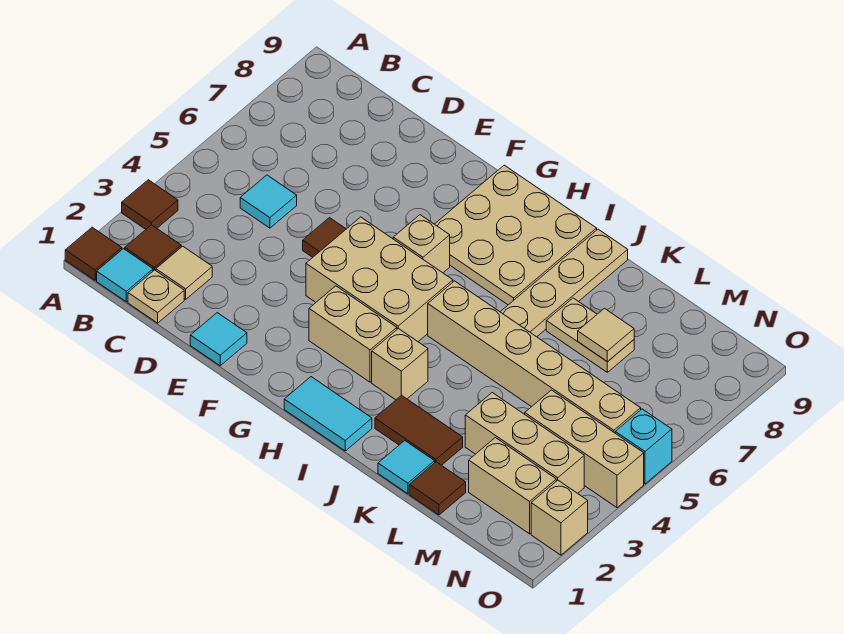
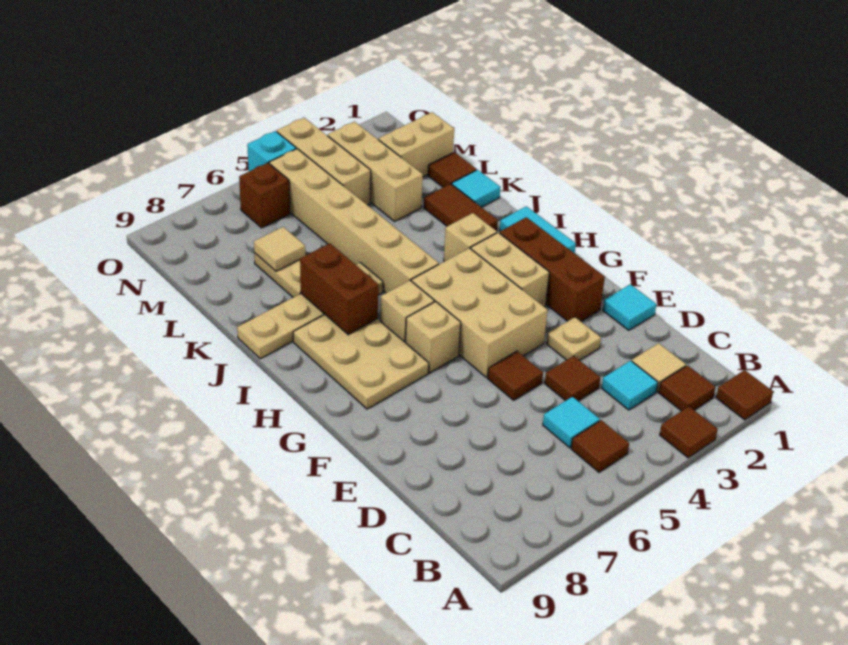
cyan 1x1 tile [97,249,153,302] -> cyan 1x1 tile moved to [602,361,658,410]
none -> brown 1x1 tile [571,420,629,472]
tan 1x1 plate [128,270,184,323] -> tan 1x1 plate moved to [546,317,601,360]
none -> brown 1x1 tile [545,356,600,401]
none -> brown 1x3 brick [500,217,605,321]
tan 3x3 plate [435,165,597,305] -> tan 2x3 plate [293,315,429,409]
none -> brown 1x2 brick [300,243,378,335]
tan 1x2 brick [469,438,556,534] -> tan 1x2 brick turned to [378,112,454,177]
none -> brown 1x1 brick [239,163,290,228]
tan 1x1 brick [531,480,588,555] -> tan 1x1 brick moved to [380,280,434,343]

